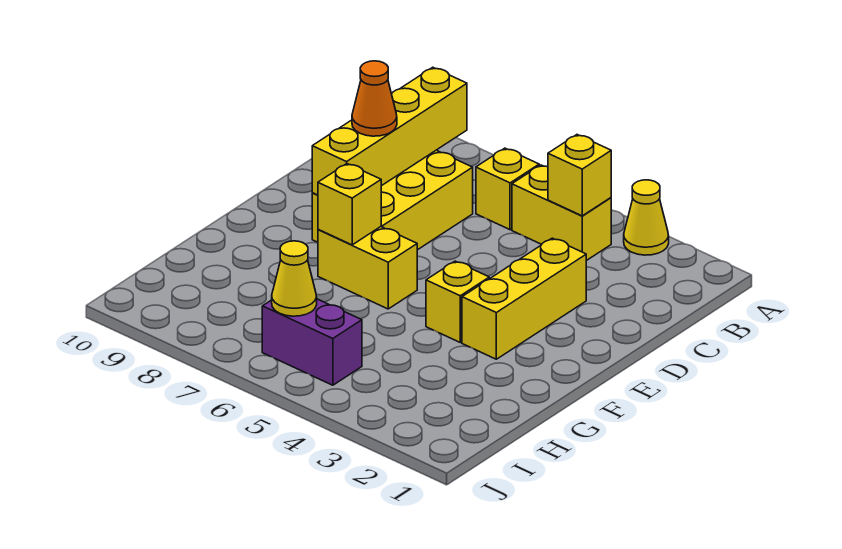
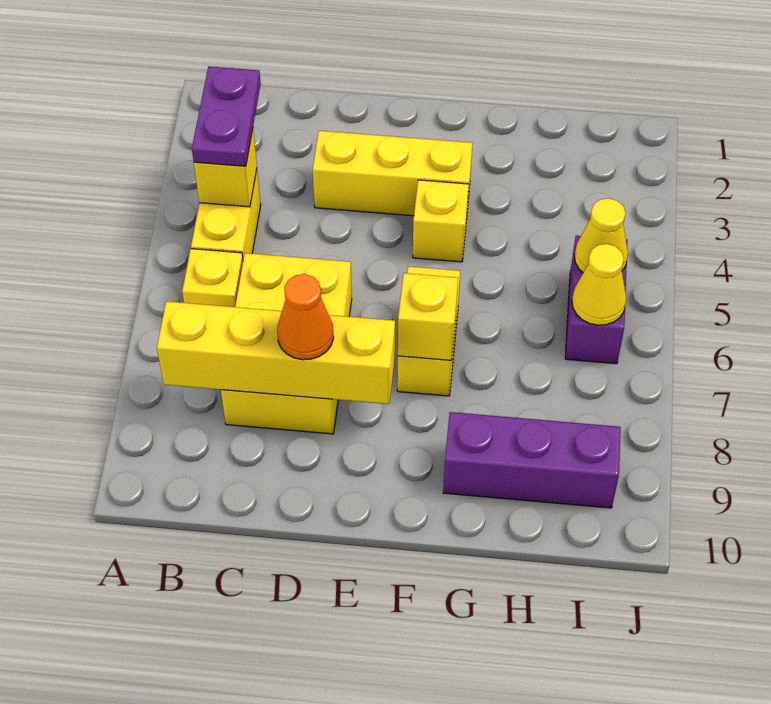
yellow 1x1 cone [624,180,669,255] -> yellow 1x1 cone moved to [575,198,628,272]
none -> purple 1x2 plate [192,66,261,166]
yellow 2x3 brick [312,150,473,250] -> yellow 2x3 brick turned to [221,253,352,434]
none -> purple 1x3 brick [443,412,621,508]

